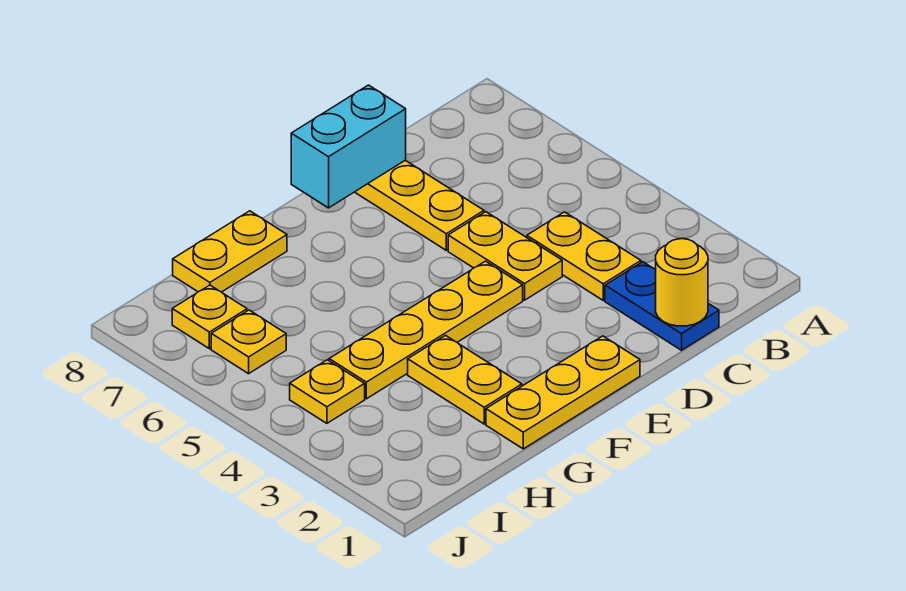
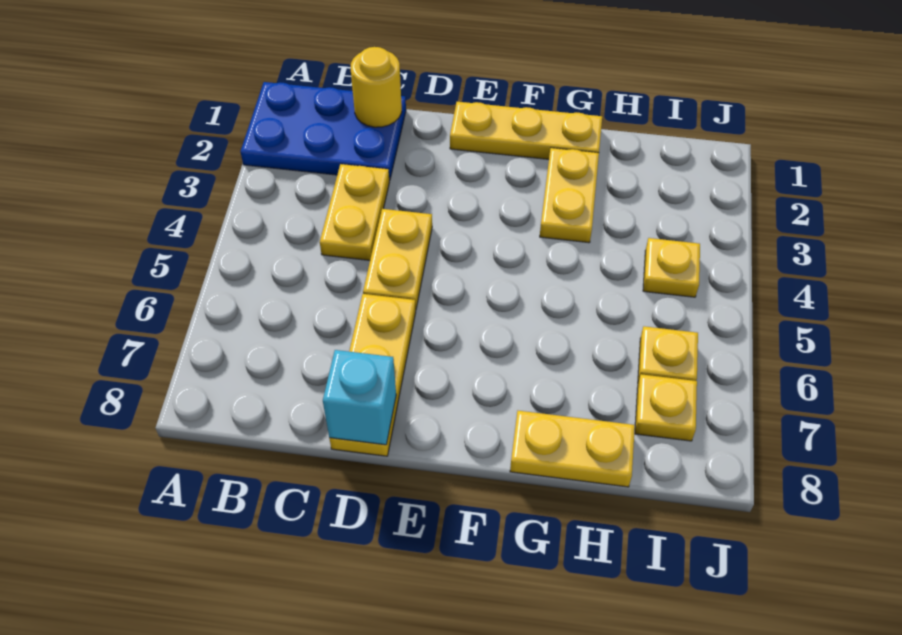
blue 1x2 plate [605,262,719,350] -> blue 2x3 plate [240,82,406,181]
cyan 1x2 brick [291,85,406,208] -> cyan 1x1 brick [323,350,396,445]
yellow 1x4 plate [329,261,523,399] -> none

